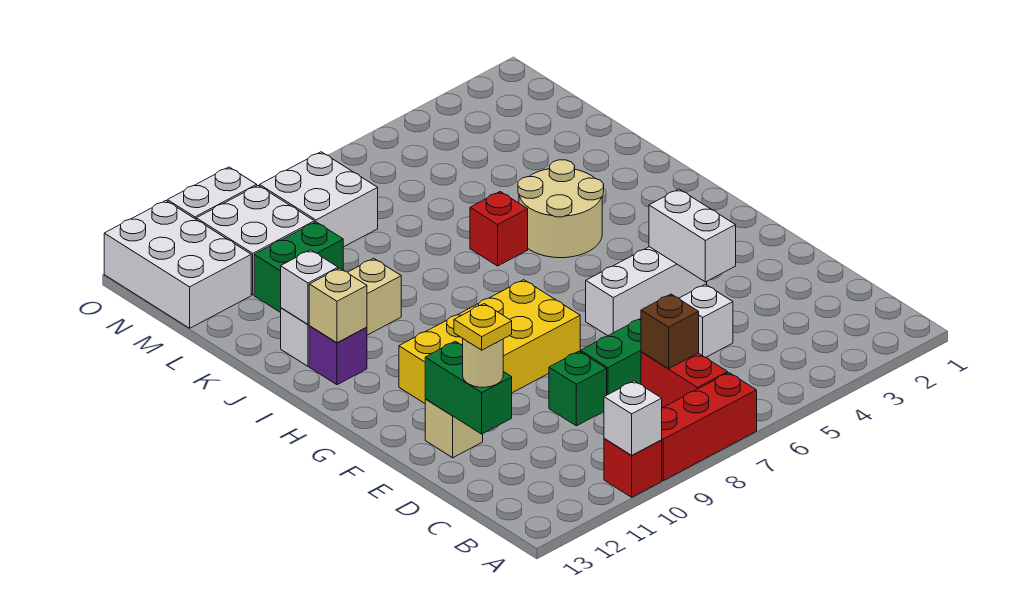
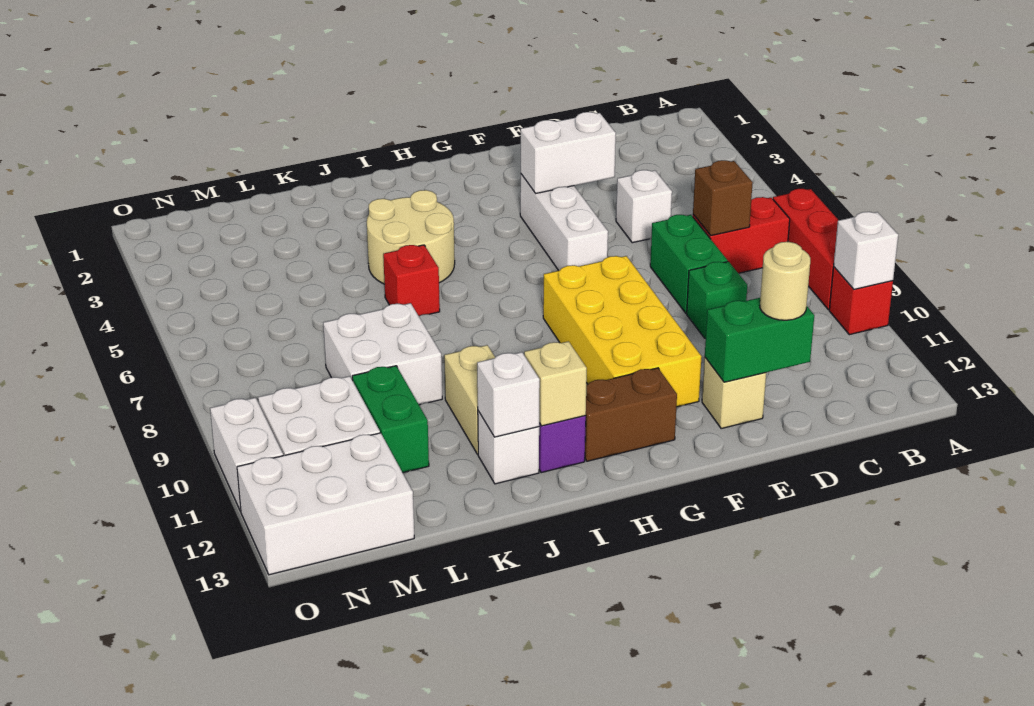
yellow 1x1 plate [454,304,512,350] -> none
none -> brown 1x2 brick [585,368,677,461]
white 2x2 brick [260,152,378,247] -> white 2x2 brick moved to [323,303,442,405]

